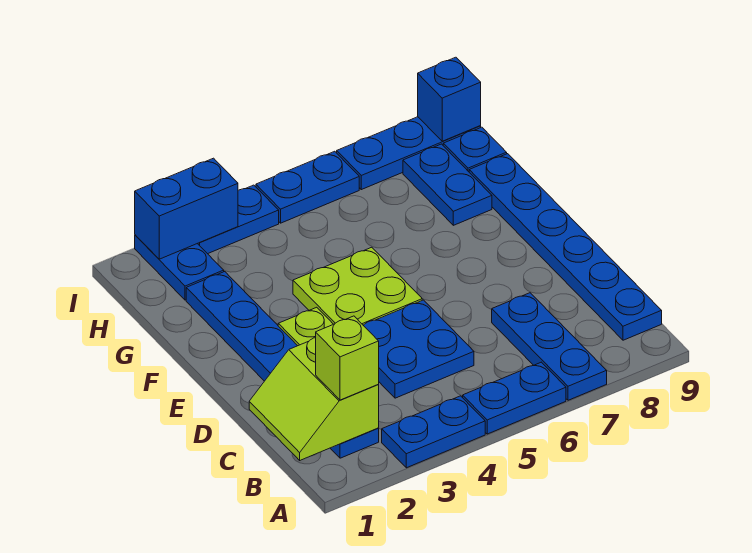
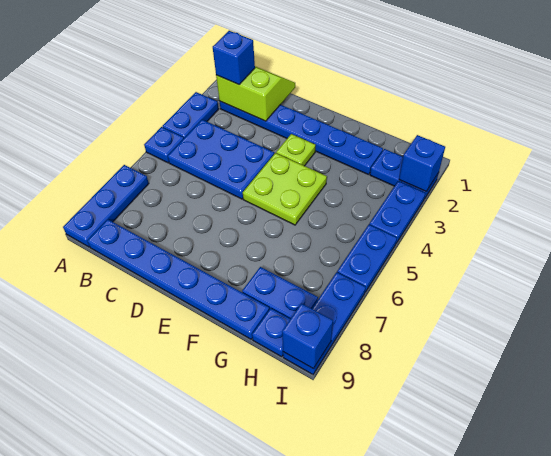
blue 1x2 plate [463,362,566,434] -> blue 1x1 plate [144,127,184,163]
blue 1x3 plate [492,293,607,400] -> blue 1x3 plate turned to [63,165,149,247]
lime 1x1 brick [316,316,379,400] -> blue 1x1 brick [213,31,255,85]
blue 2x2 plate [363,300,474,398] -> blue 2x3 plate [168,120,274,199]
blue 1x2 brick [135,158,238,259] -> blue 1x1 brick [399,135,445,191]

